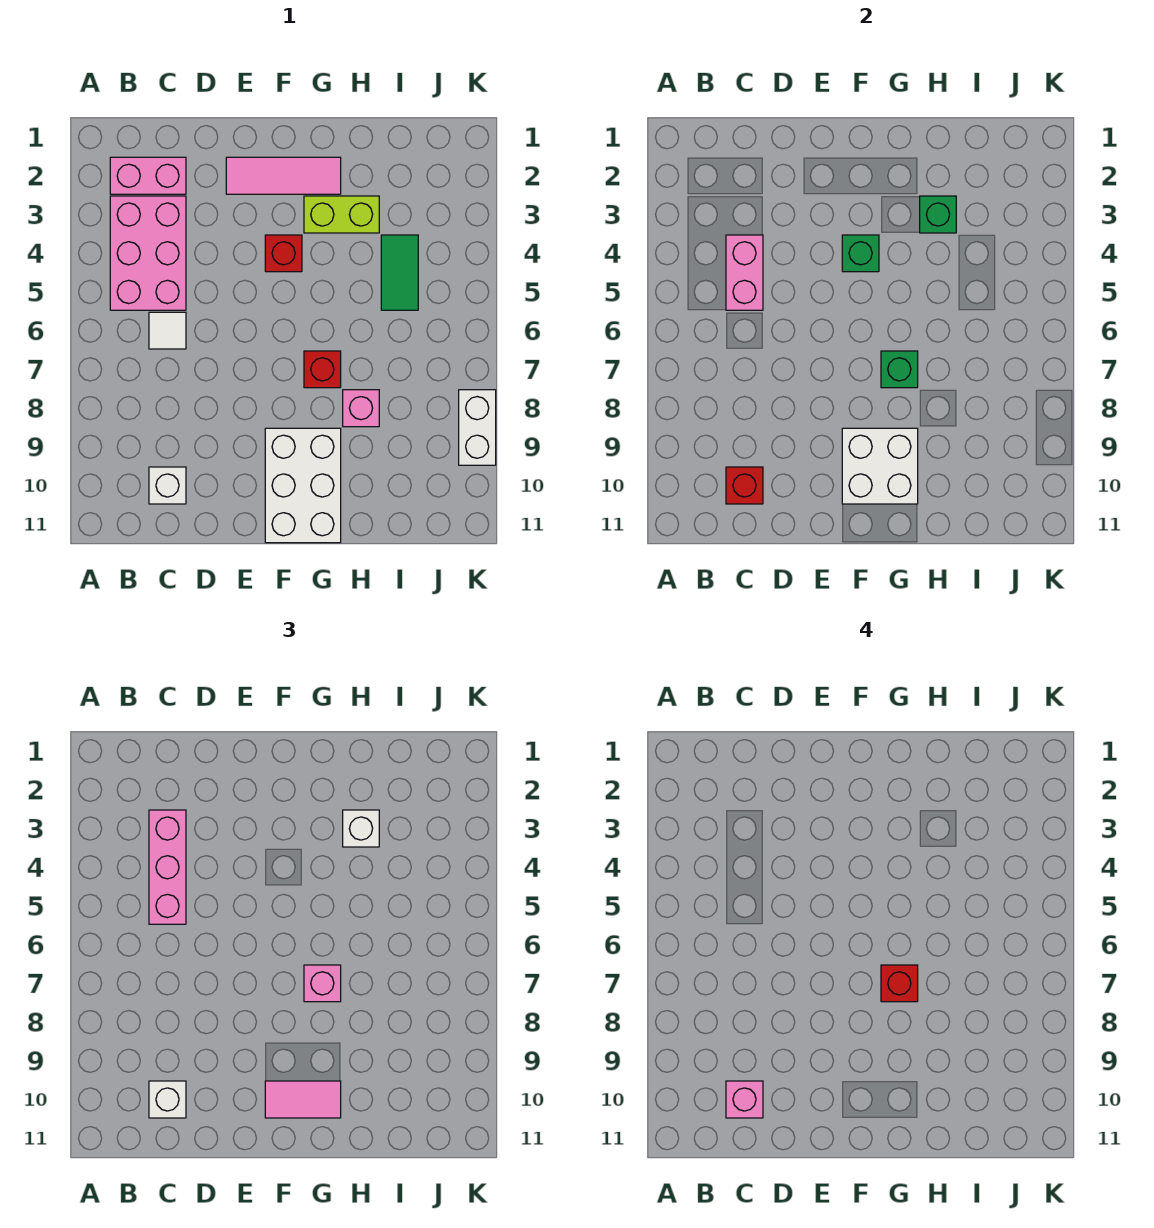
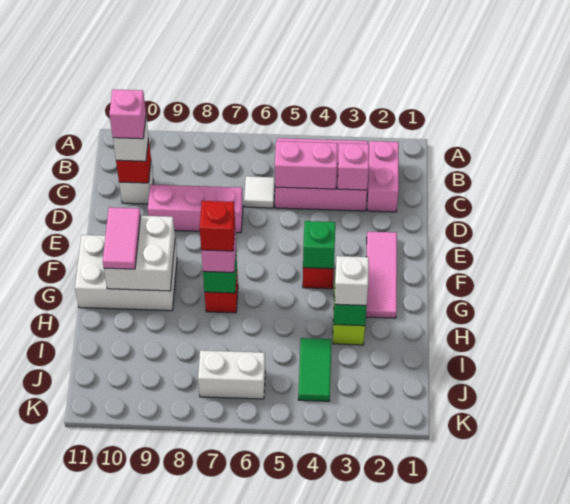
pink 1x3 brick [149,810,186,924] -> pink 1x3 brick moved to [148,185,243,233]
pink 1x1 brick [343,390,379,427] -> pink 1x1 brick moved to [337,143,369,190]
green 1x2 tile [381,235,418,310] -> green 1x2 tile turned to [298,338,332,401]
white 1x2 brick [459,390,496,465] -> white 1x2 brick moved to [198,350,265,399]

